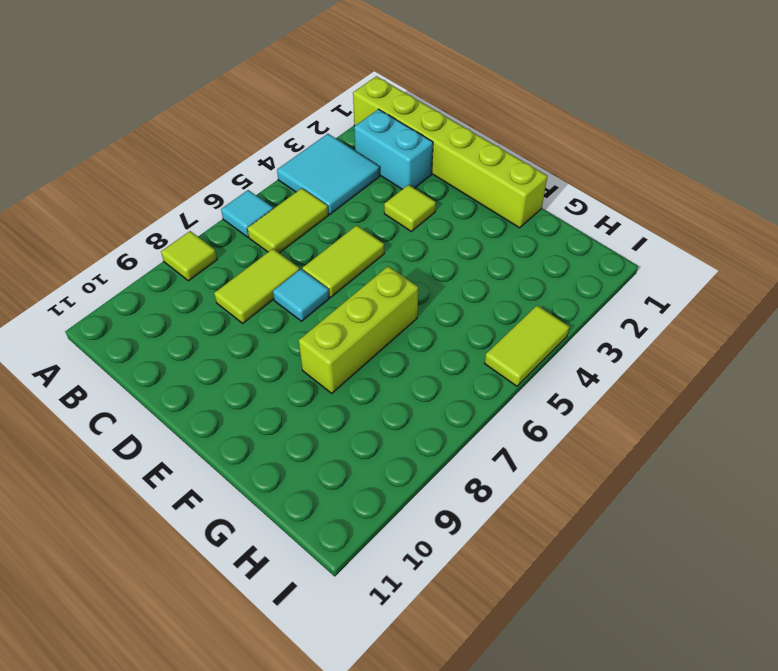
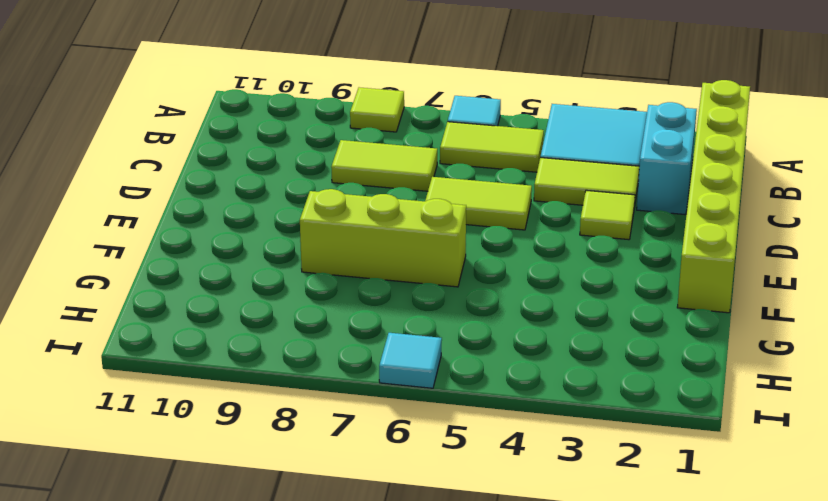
cyan 1x1 tile [273,269,329,321] -> cyan 1x1 tile moved to [379,333,442,388]
lime 1x2 tile [485,305,569,386] -> lime 1x2 tile moved to [534,158,639,207]

